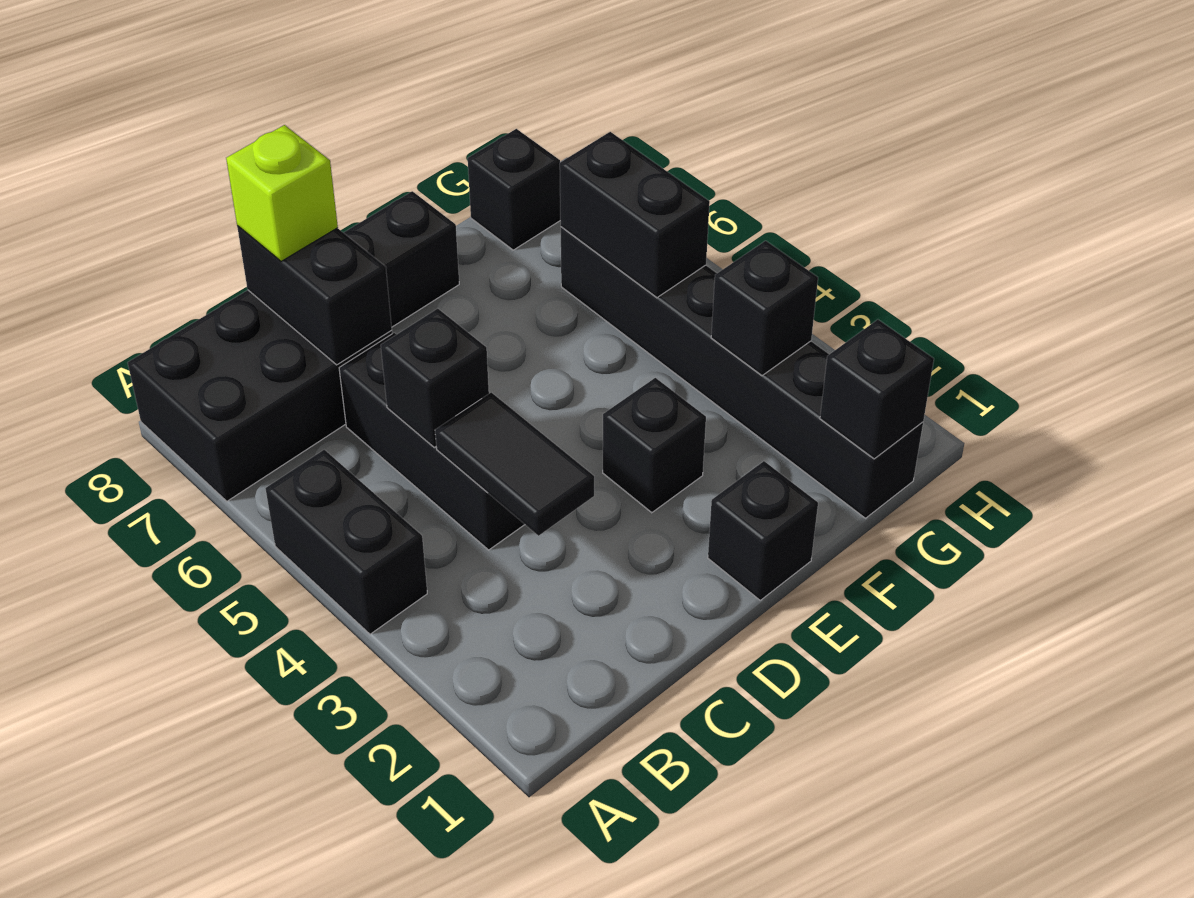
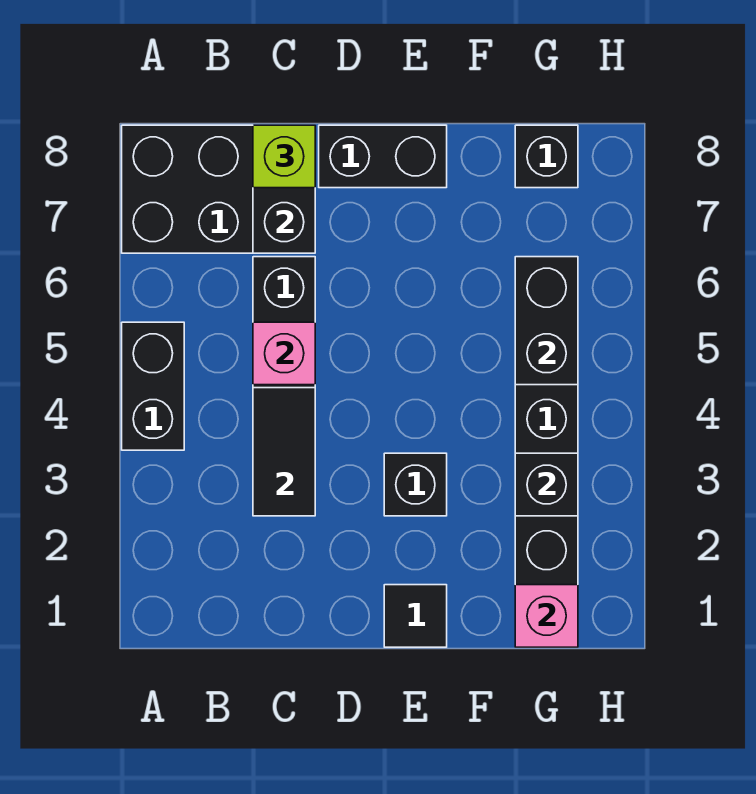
black 1x1 brick [381,309,489,447] -> pink 1x1 brick [253,322,315,385]
black 1x1 brick [708,461,818,600] -> black 1x1 tile [384,585,447,647]
black 1x1 brick [820,320,934,459] -> pink 1x1 brick [515,585,578,647]

